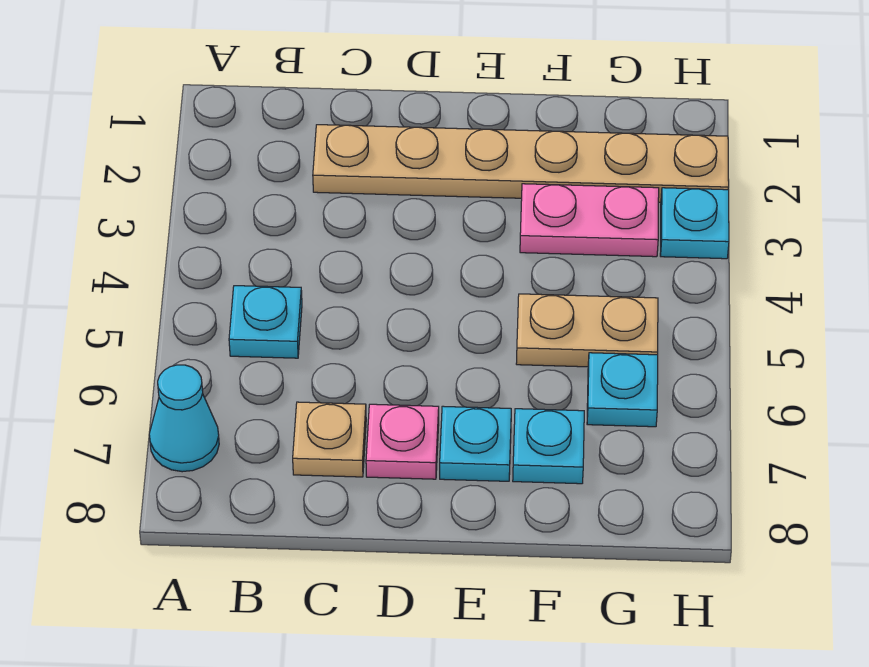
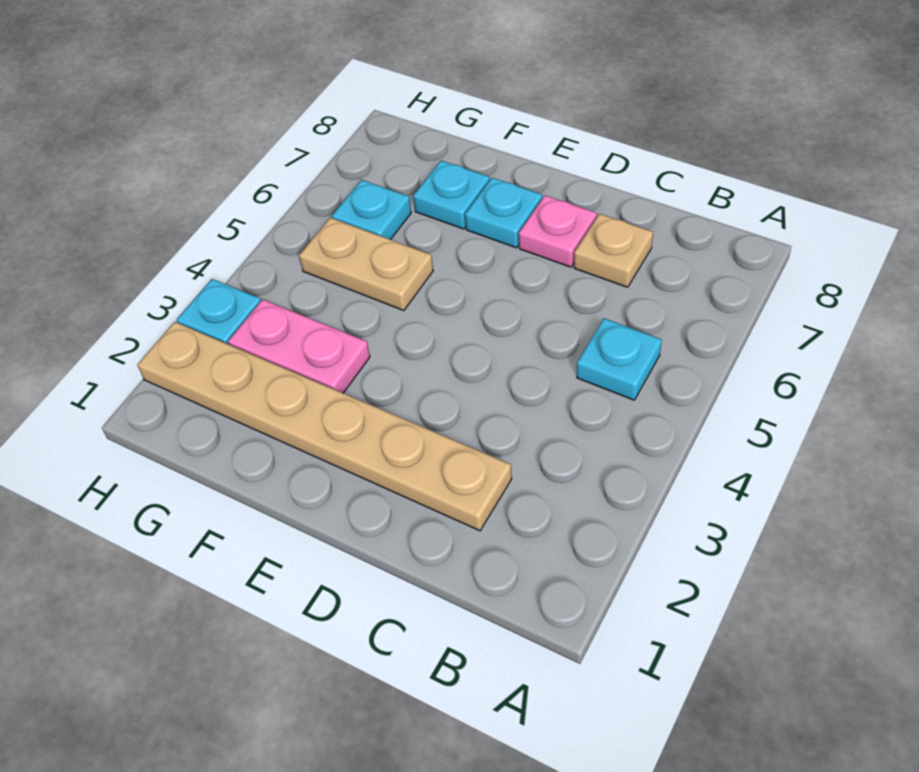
cyan 1x1 cone [149,365,219,472] -> none

